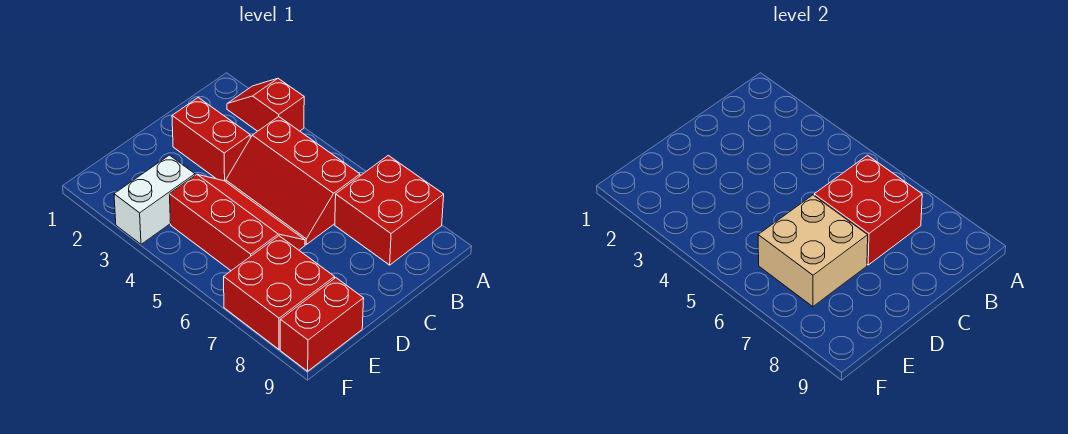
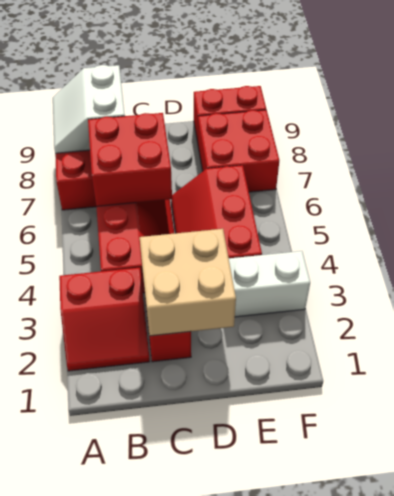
red 1x2 slope [227,79,304,131] -> red 2x2 slope [59,268,150,371]
none -> white 2x2 slope [53,65,125,153]
tan 2x2 brick [758,195,868,307] -> tan 2x2 brick moved to [140,229,236,336]

